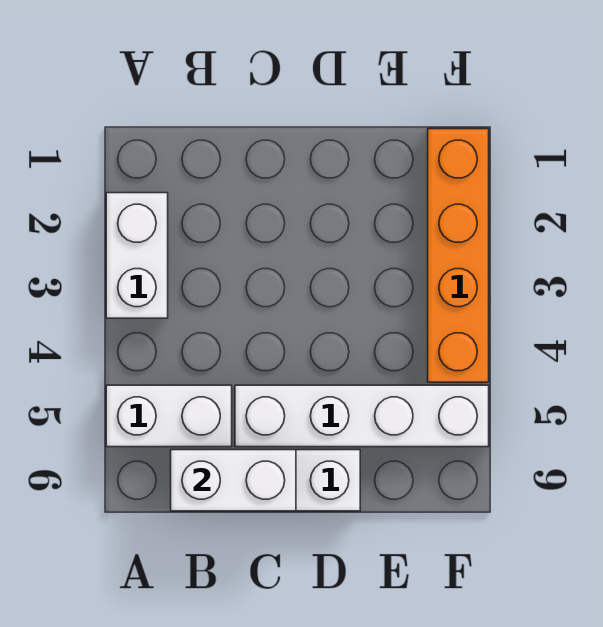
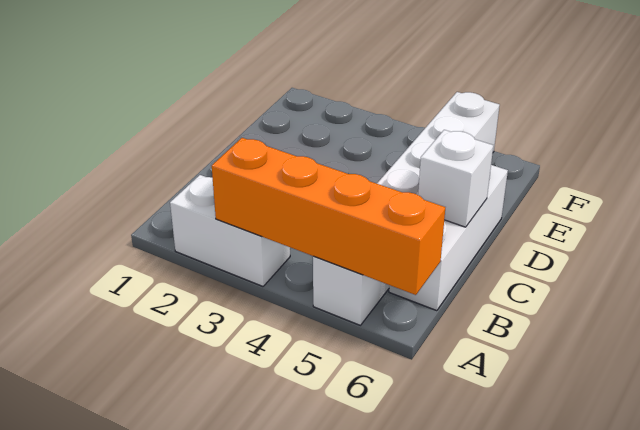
white 1x2 brick [171,450,296,511] -> white 1x1 brick [418,130,493,227]
orange 1x4 brick [428,129,489,382] -> orange 1x4 brick moved to [212,138,445,295]

